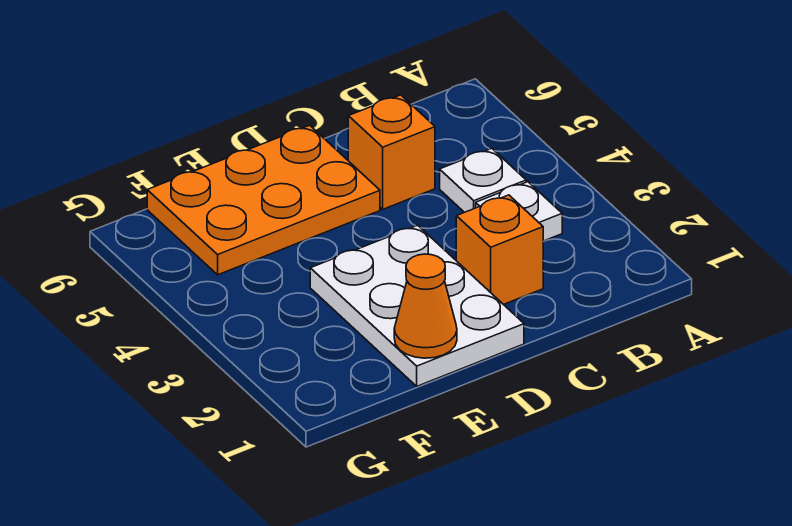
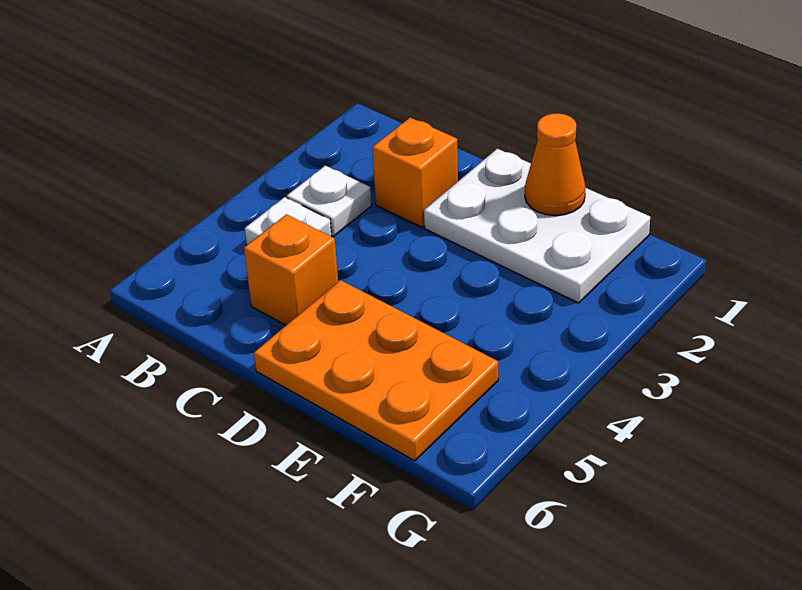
white 2x3 plate [310,225,524,386] -> white 2x3 plate turned to [424,149,650,303]

